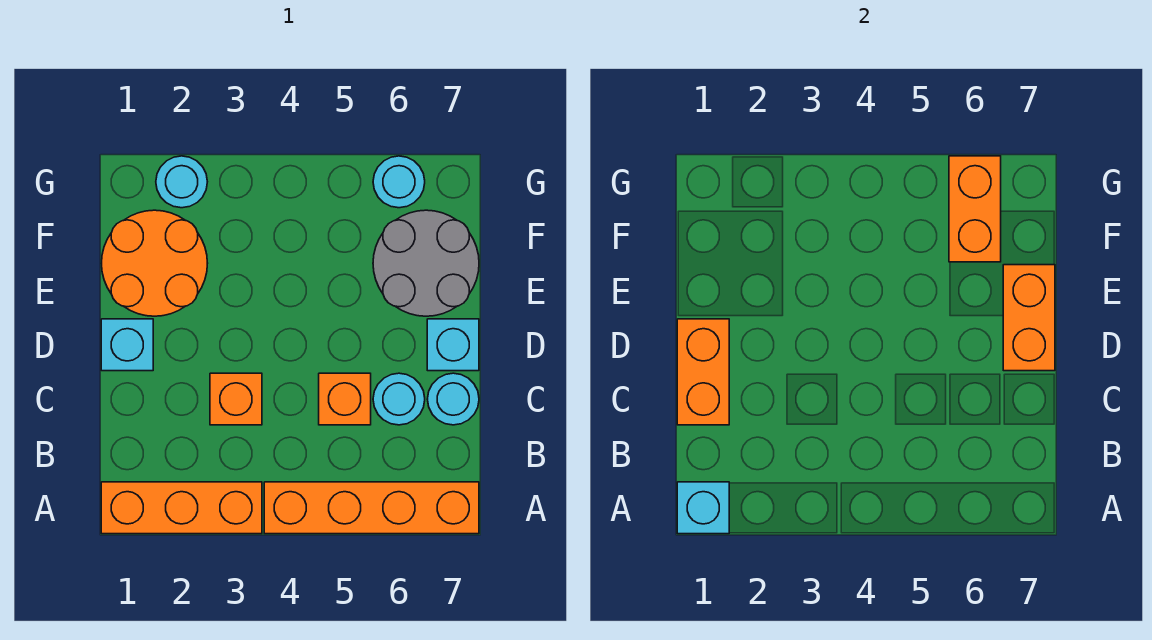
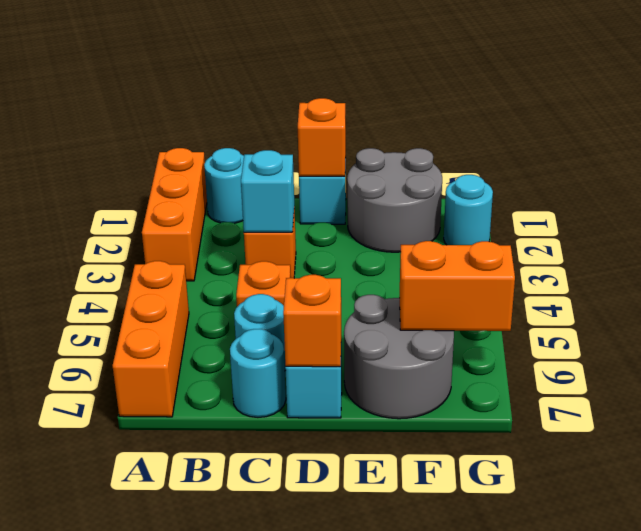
cyan 1x1 brick [677,482,729,534] -> cyan 1x1 brick moved to [241,150,294,232]
orange 1x4 brick [264,482,479,534] -> orange 1x3 brick [113,261,189,417]
orange 1x2 brick [677,319,729,425] -> orange 1x1 brick [298,98,346,176]
orange 1x2 brick [1003,265,1055,371] -> orange 1x1 brick [283,275,341,367]
orange 2x2 round brick [101,210,208,316] -> grey 2x2 round brick [347,148,442,252]
cyan 1x1 round brick [373,156,425,208] -> cyan 1x1 round brick moved to [204,148,244,223]

